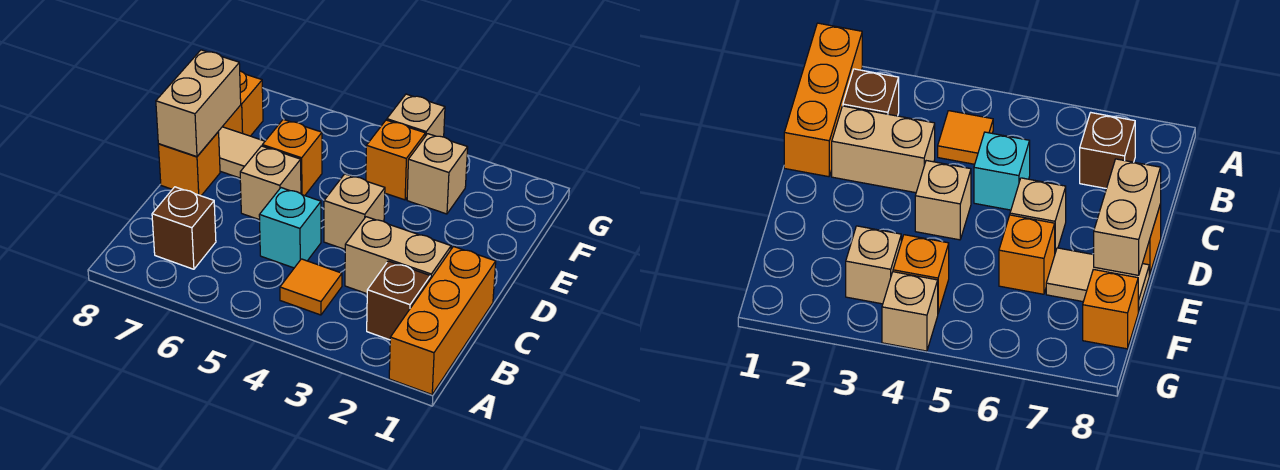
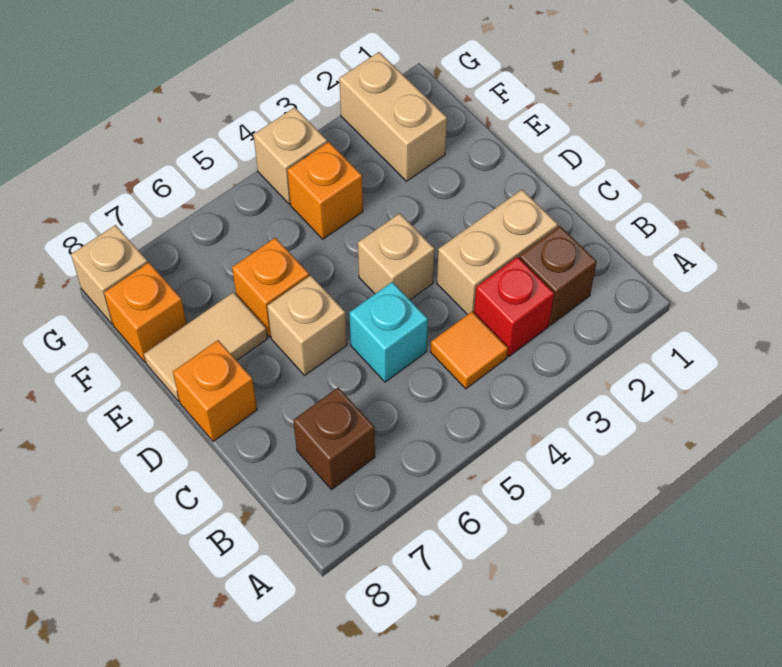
orange 1x3 brick [389,247,496,394] -> none
none -> red 1x1 brick [474,257,554,356]
tan 1x2 brick [156,50,241,157] -> tan 1x2 brick moved to [339,52,447,181]
tan 1x1 brick [407,134,468,214] -> tan 1x1 brick moved to [71,225,148,324]

